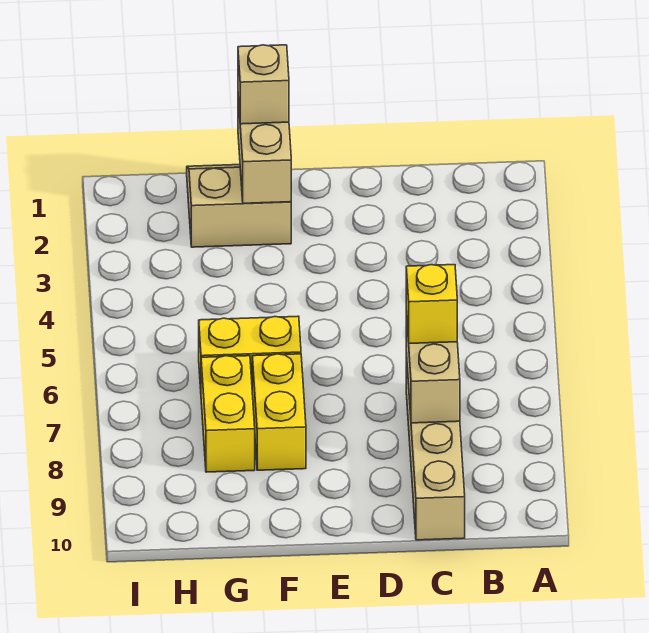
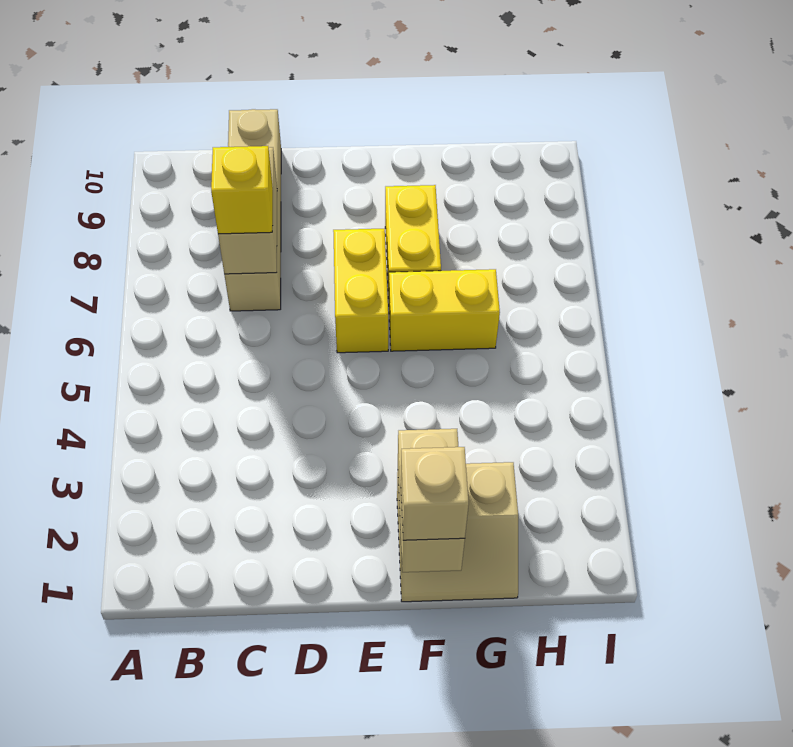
yellow 1x2 brick [201,356,255,472] -> yellow 1x2 brick moved to [333,229,388,353]

